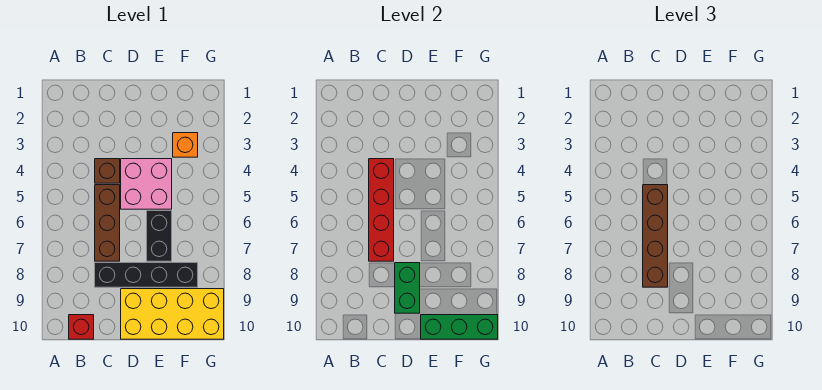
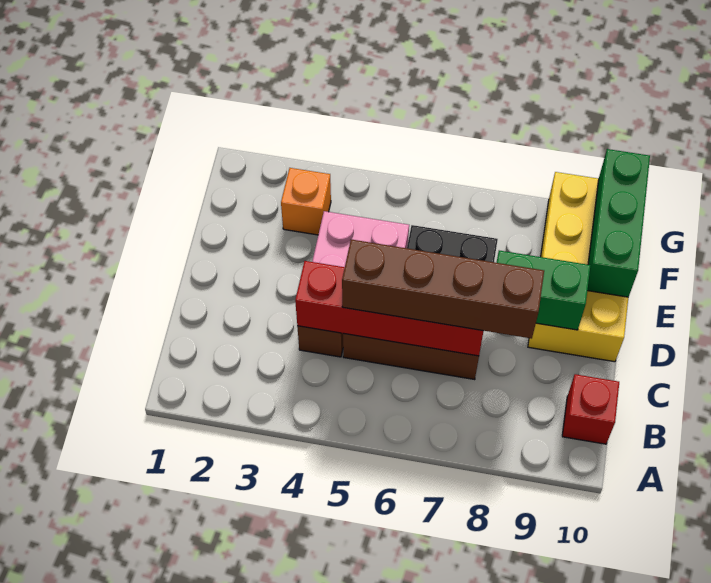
black 1x4 brick [95,263,198,287] -> none

